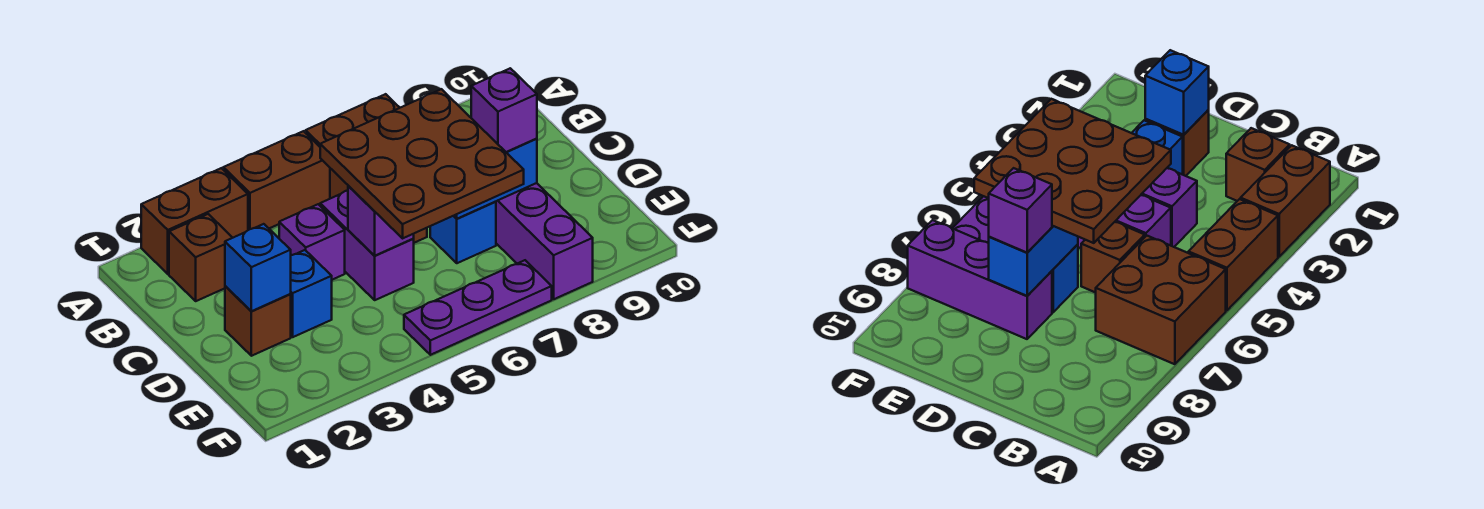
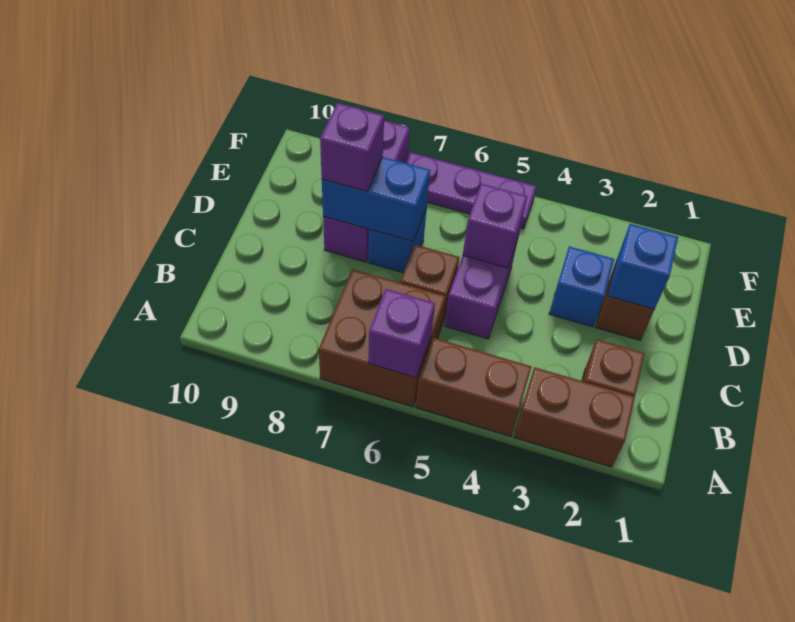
purple 1x1 brick [279,204,345,280] -> purple 1x1 brick moved to [368,289,435,378]
brown 3x3 plate [320,89,524,238] -> none

